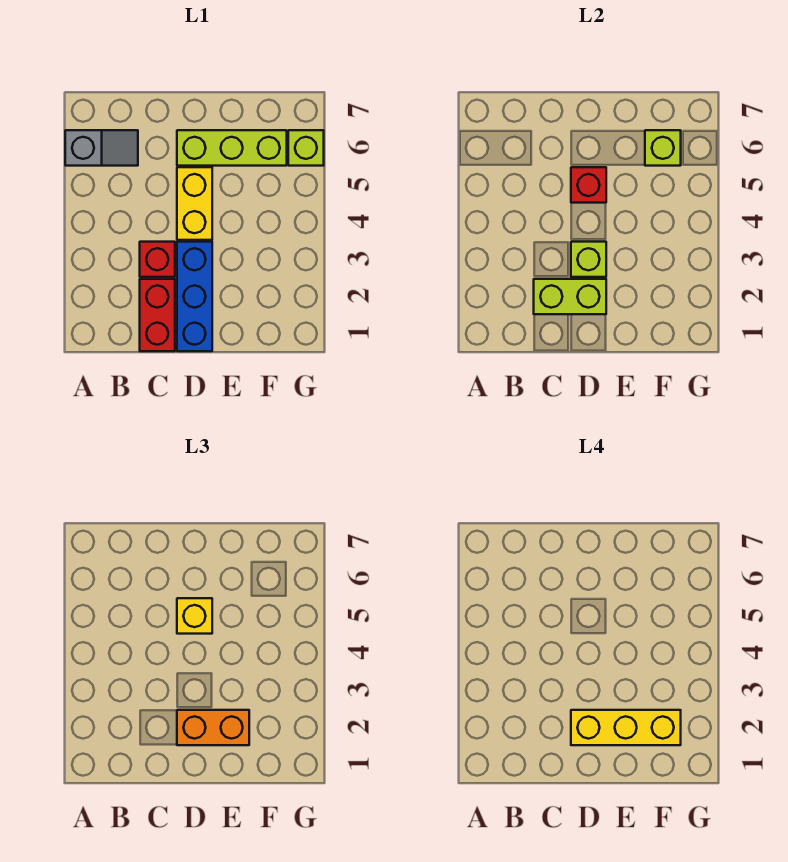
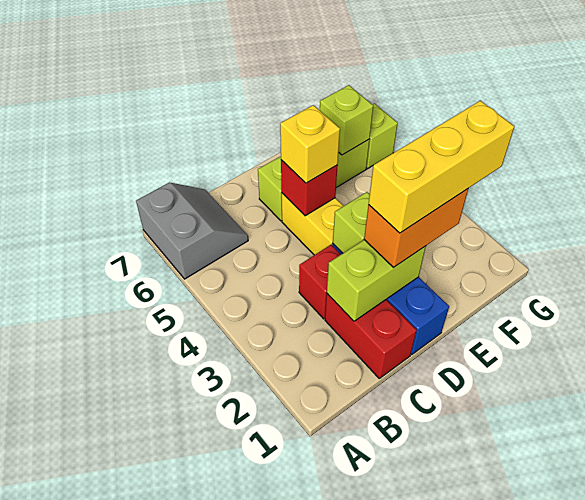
grey 1x2 slope [65,130,138,166] -> grey 2x2 slope [136,182,248,279]

